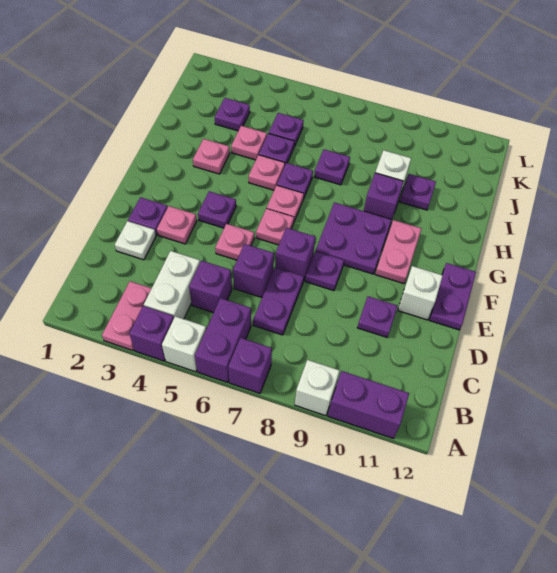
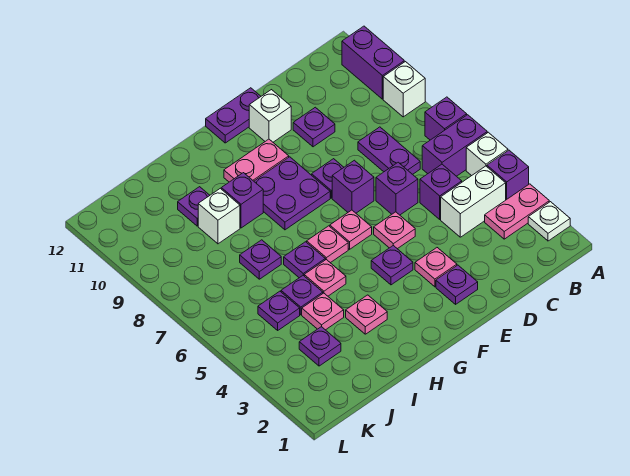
purple 1x2 plate [253,267,304,335] -> purple 1x2 plate turned to [358,127,420,174]
white 1x1 plate [115,221,156,260] -> white 1x1 plate moved to [528,202,570,241]

